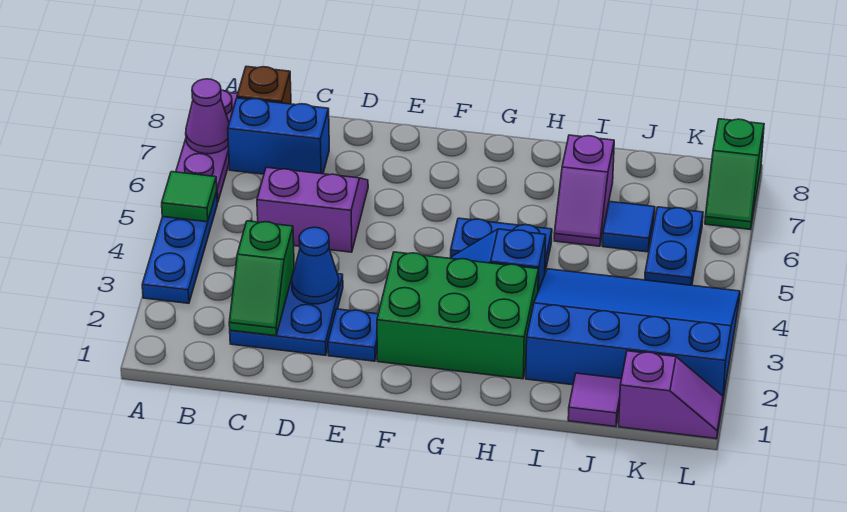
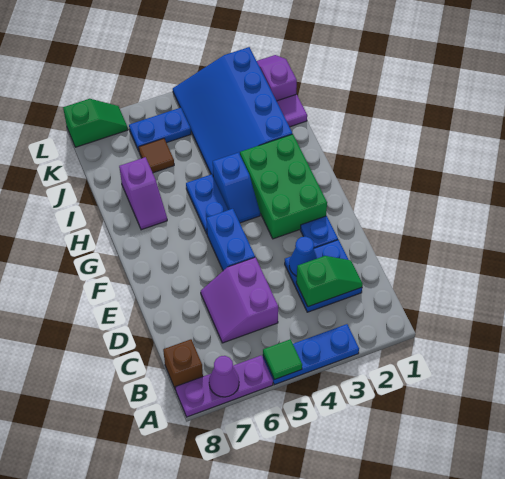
blue 1x2 brick [228,98,329,174] -> blue 1x2 brick moved to [206,209,255,271]
purple 1x2 slope [554,135,614,246] -> purple 1x2 slope turned to [119,157,167,230]
blue 1x1 tile [602,201,655,252] -> brown 1x1 tile [139,138,174,173]

